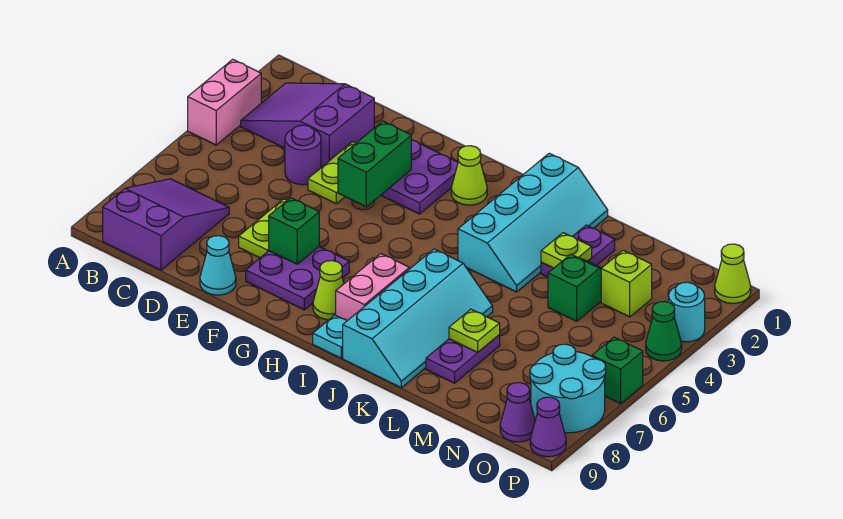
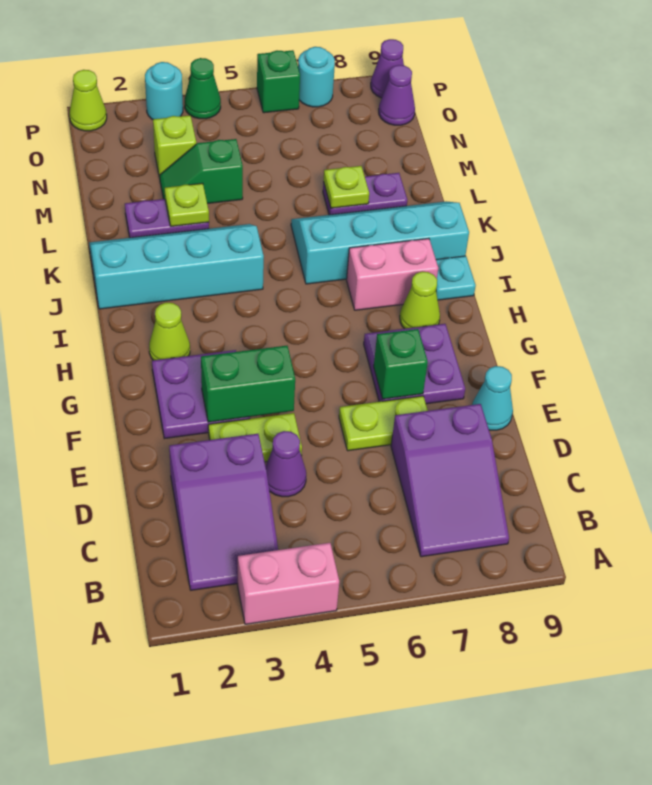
purple 2x3 slope [103,179,229,270] -> purple 2x3 slope turned to [391,404,509,557]
purple 1x1 round brick [285,125,321,185] -> purple 1x1 cone [265,431,306,497]
cyan 2x2 round brick [530,344,606,433] -> cyan 1x1 round brick [298,47,335,107]

